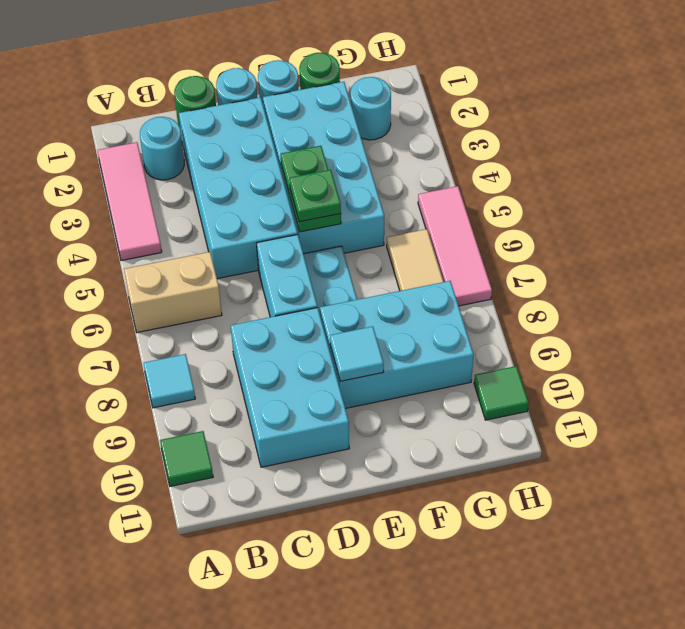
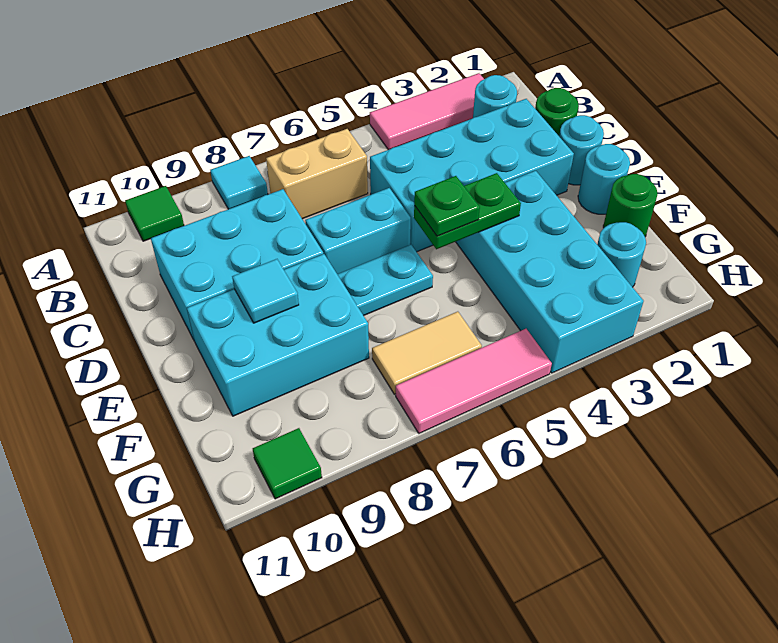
tan 1x2 brick [124,252,222,332] -> tan 1x2 brick turned to [266,129,368,219]
cyan 2x4 brick [263,82,384,254] -> cyan 2x4 brick turned to [456,171,644,373]
cyan 2x3 brick [320,281,474,409] -> cyan 2x3 brick turned to [187,254,369,416]

